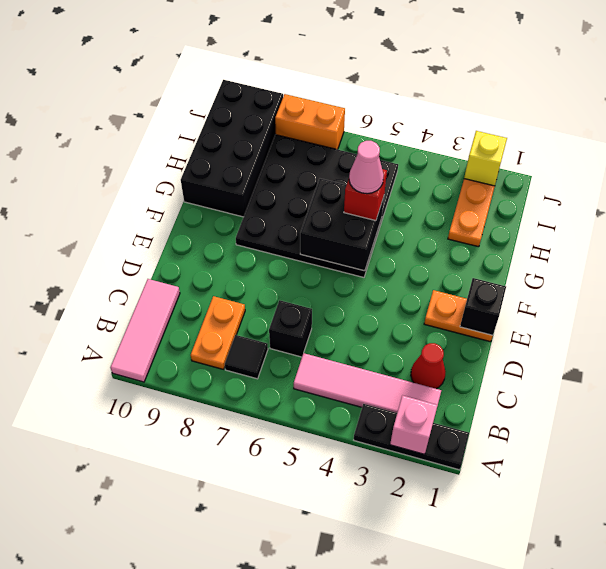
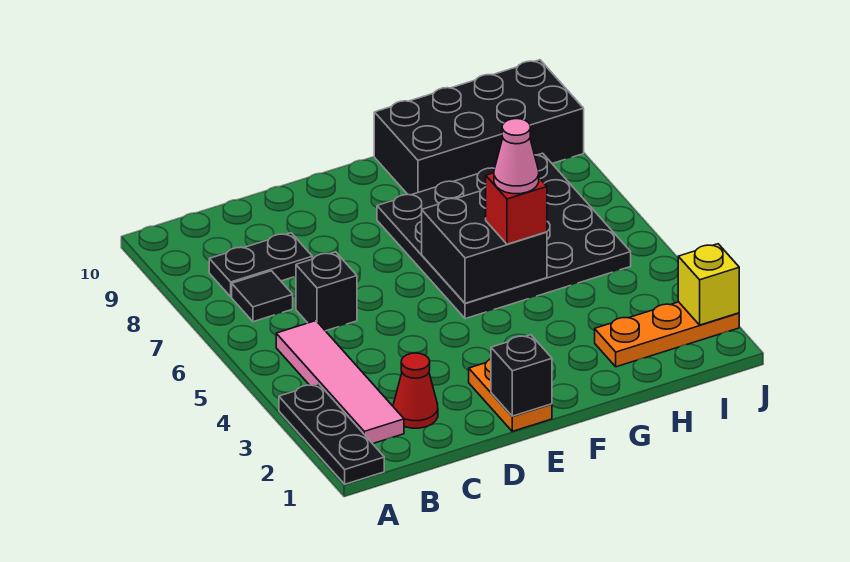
pink 1x1 brick [390,395,438,454] -> none
pink 1x3 tile [110,279,180,382] -> none
orange 1x2 plate [191,296,245,369] -> black 1x2 plate [209,233,312,297]
orange 1x2 brick [275,94,345,150] -> none

